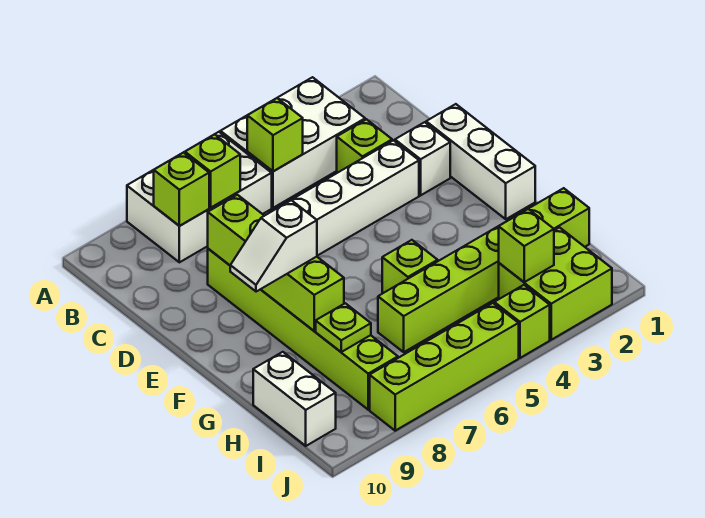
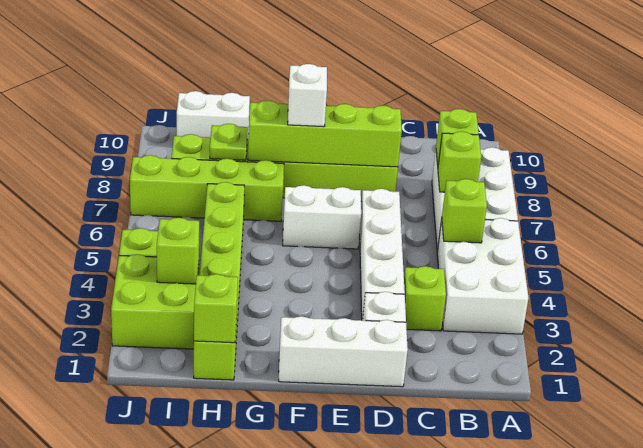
none -> white 1x2 brick [283,185,361,249]
lime 1x1 brick [382,240,438,293] -> lime 1x1 brick moved to [194,274,238,343]
lime 1x4 brick [370,303,519,431] -> lime 1x4 brick turned to [130,155,284,221]

